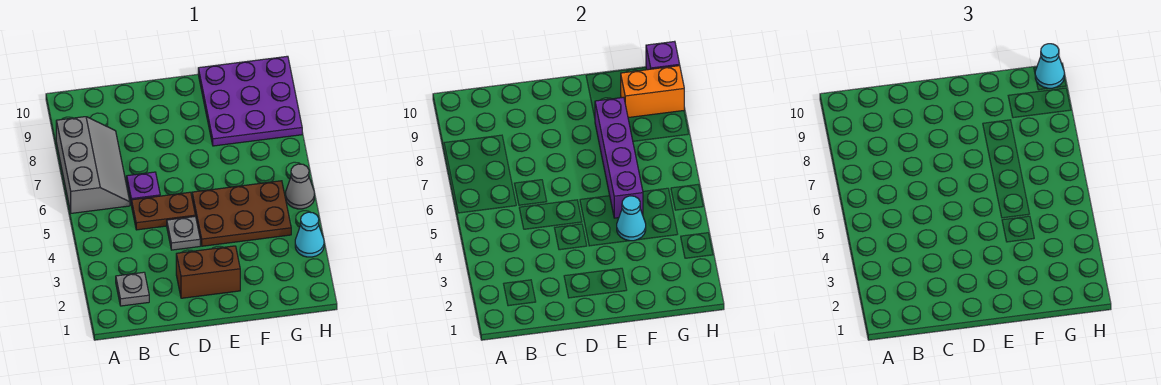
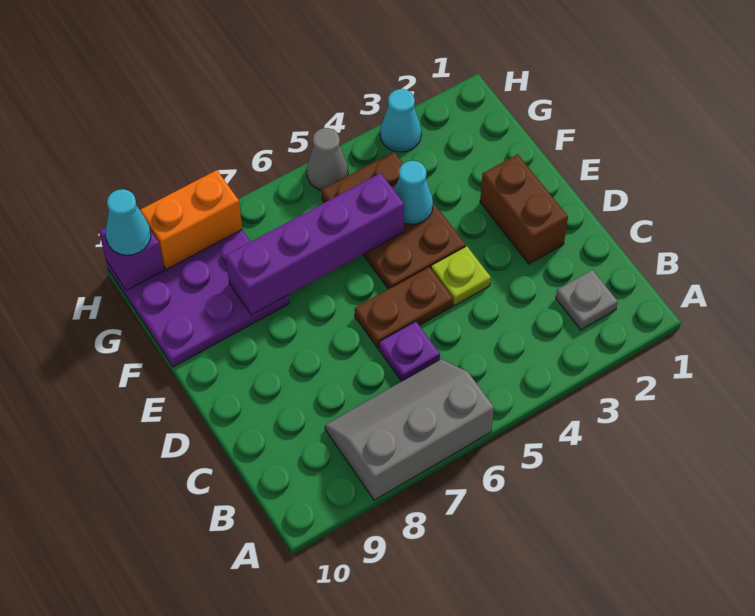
brown 1x2 plate [132,192,195,230] -> brown 1x2 plate turned to [355,267,453,348]
grey 1x1 plate [167,216,200,250] -> lime 1x1 plate [431,246,491,306]
orange 1x2 brick [621,66,684,118] -> orange 1x2 brick turned to [140,170,242,269]

